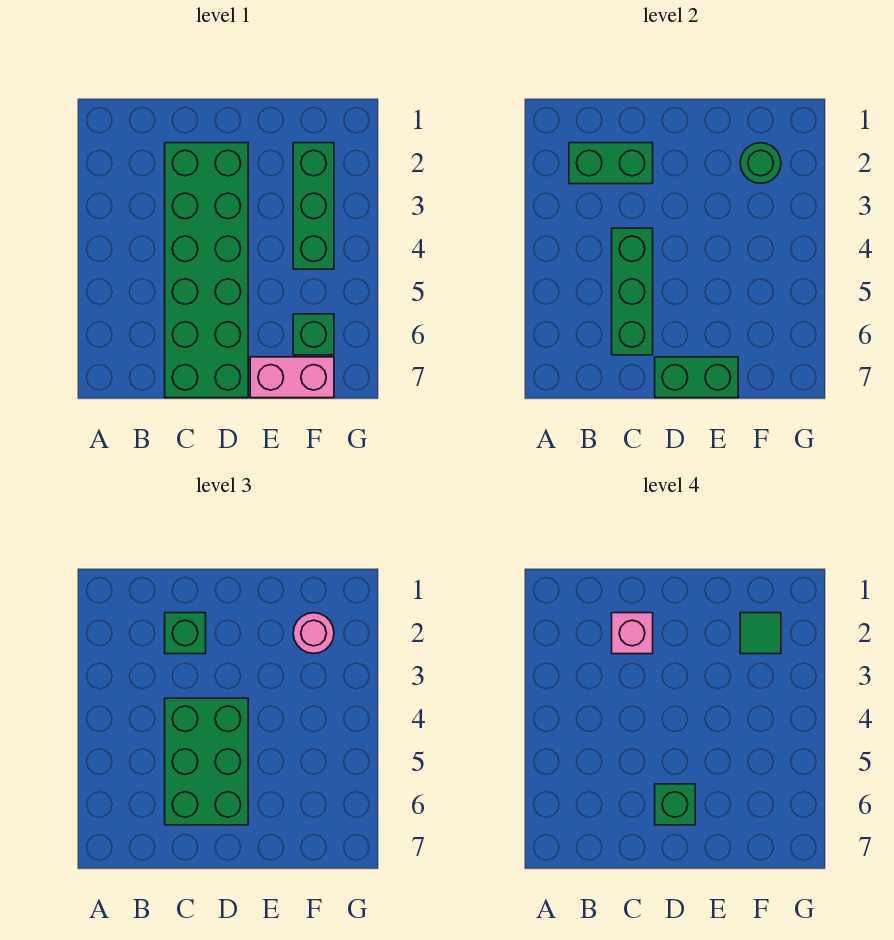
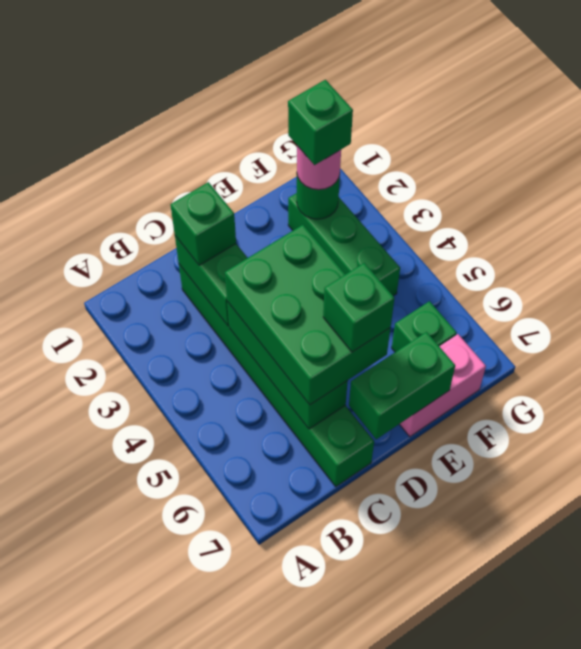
green 1x2 brick [569,143,653,184] -> green 1x2 brick turned to [175,236,247,326]
green 2x6 brick [165,143,248,398] -> green 1x6 brick [179,264,374,487]
pink 1x1 brick [612,613,653,654] -> none
green 1x1 tile [740,613,781,654] -> green 1x1 brick [288,80,353,165]

